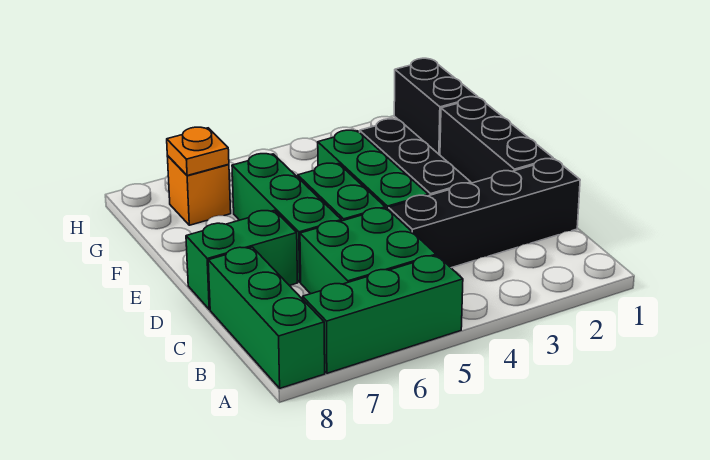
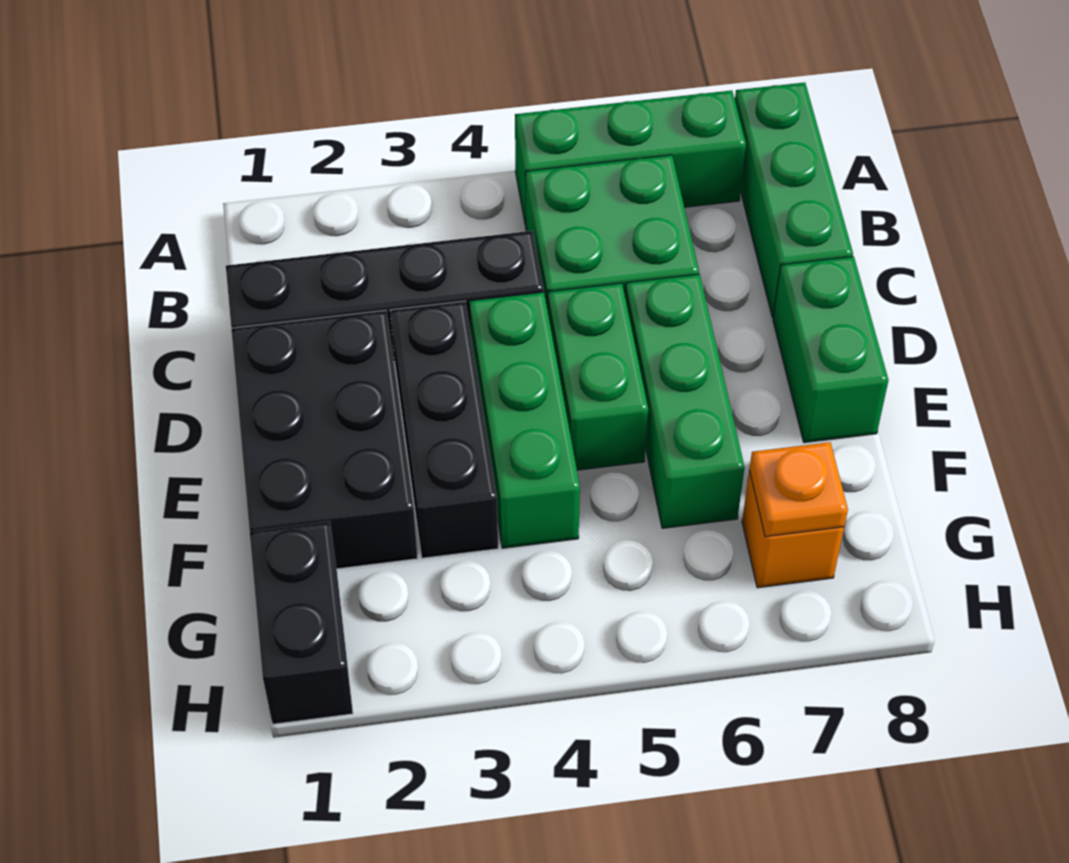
black 1x3 brick [440,97,553,183] -> black 2x3 brick [231,310,418,569]
green 1x2 brick [186,210,298,309] -> green 1x2 brick turned to [773,256,888,443]

